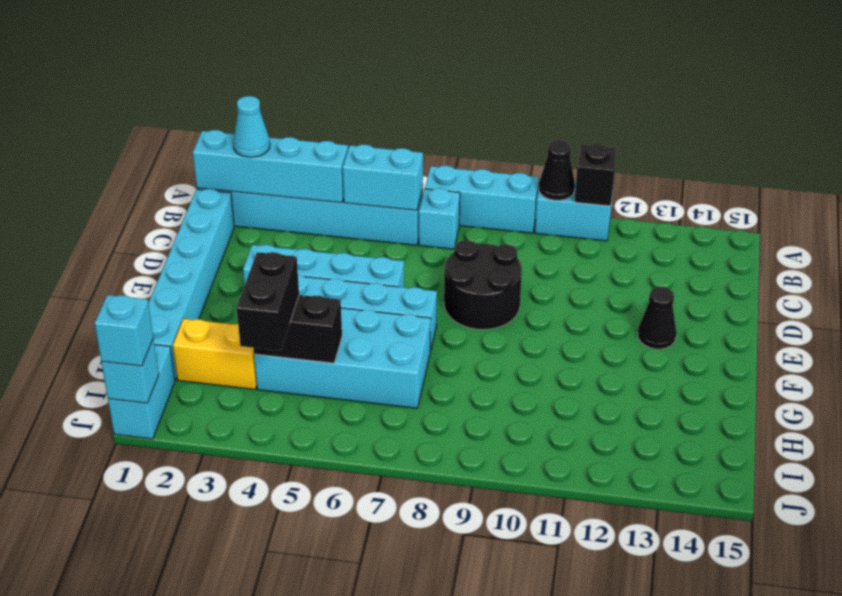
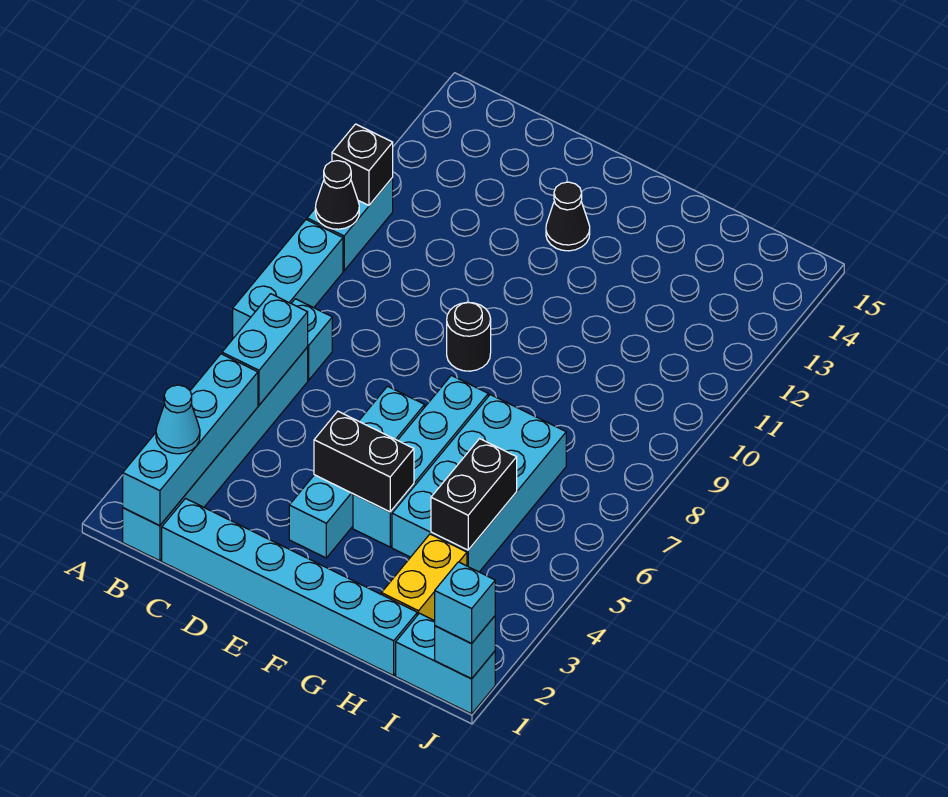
black 2x2 round brick [444,240,522,330] -> black 1x1 round brick [447,302,491,371]
black 1x2 brick [237,252,299,351] -> black 1x2 brick moved to [314,411,414,512]

